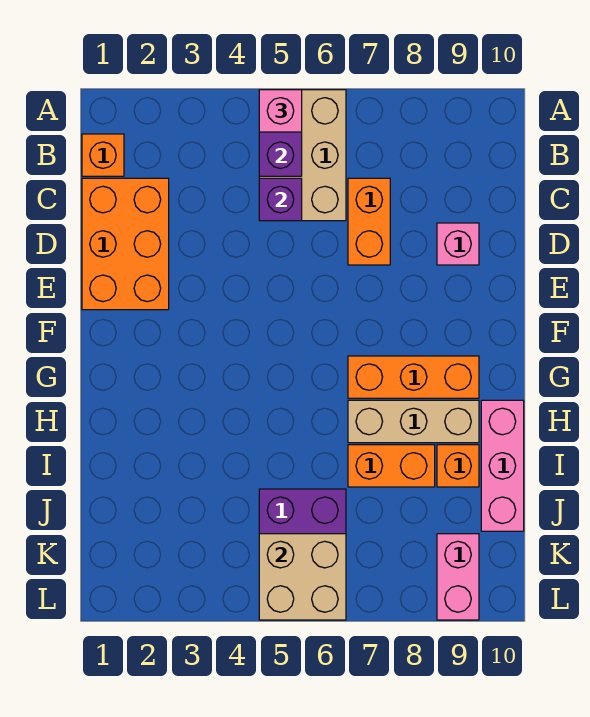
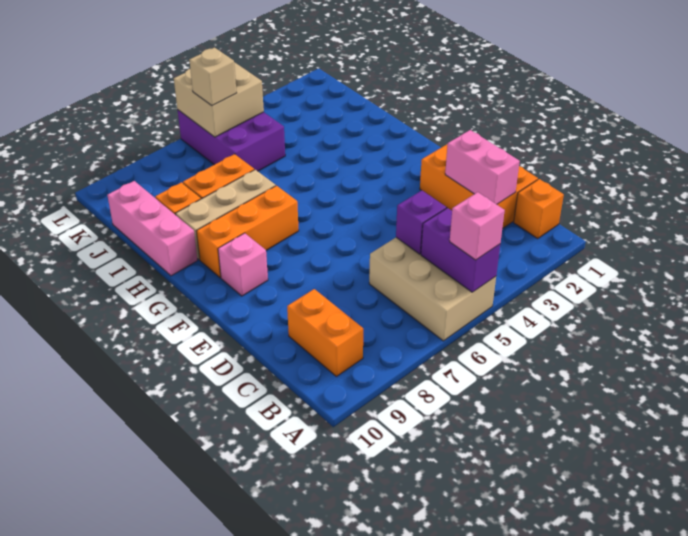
orange 1x2 brick [348,178,390,265] -> orange 1x2 brick moved to [287,289,363,376]
pink 1x1 brick [437,223,479,265] -> pink 1x1 brick moved to [218,233,268,296]
none -> tan 1x1 brick [189,48,236,106]
pink 1x2 brick [437,534,479,620] -> pink 1x2 brick moved to [445,130,520,204]

